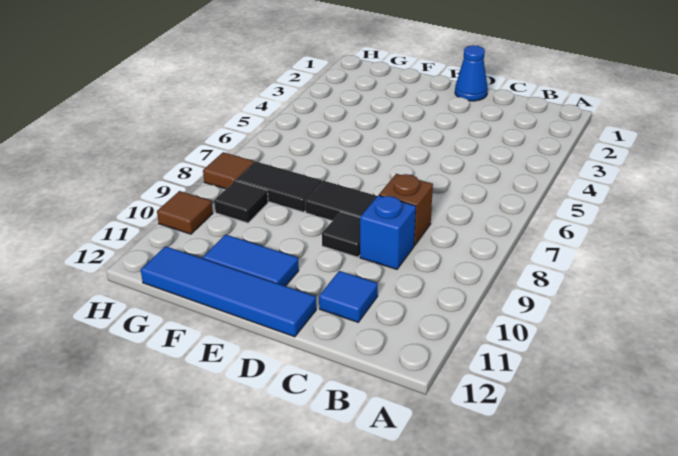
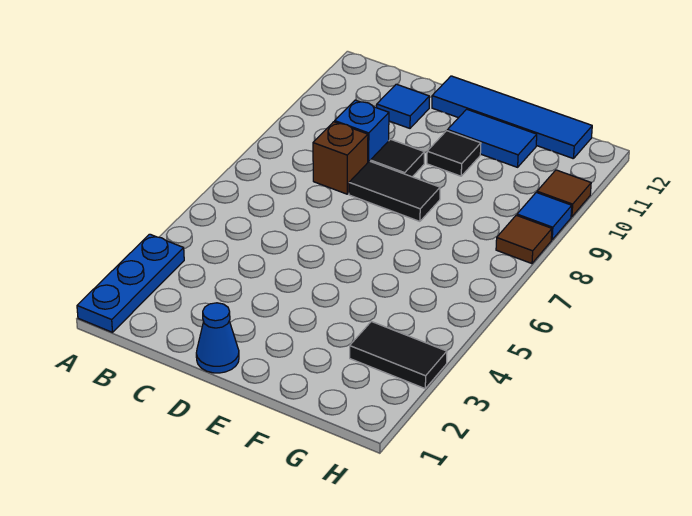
none -> blue 1x3 plate [77,234,184,332]
black 1x2 tile [236,161,322,212] -> black 1x2 tile moved to [350,322,447,388]
black 1x1 tile [214,181,268,223] -> black 1x1 tile moved to [427,131,481,176]
none -> blue 1x1 tile [517,192,572,240]

